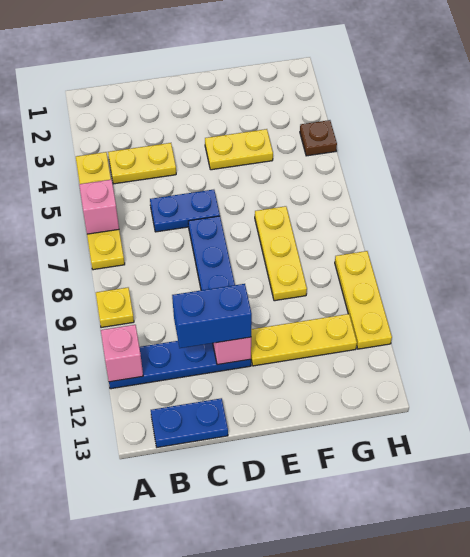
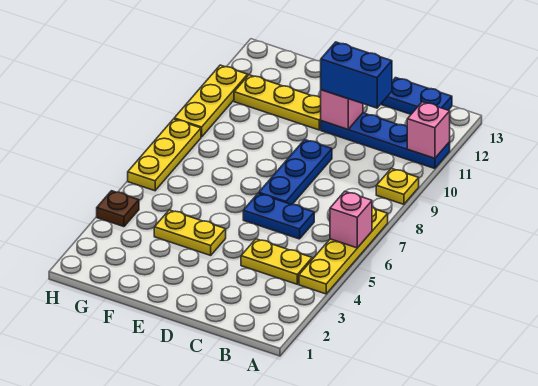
yellow 1x3 plate [255,206,307,301] -> yellow 1x3 plate moved to [128,119,201,191]

